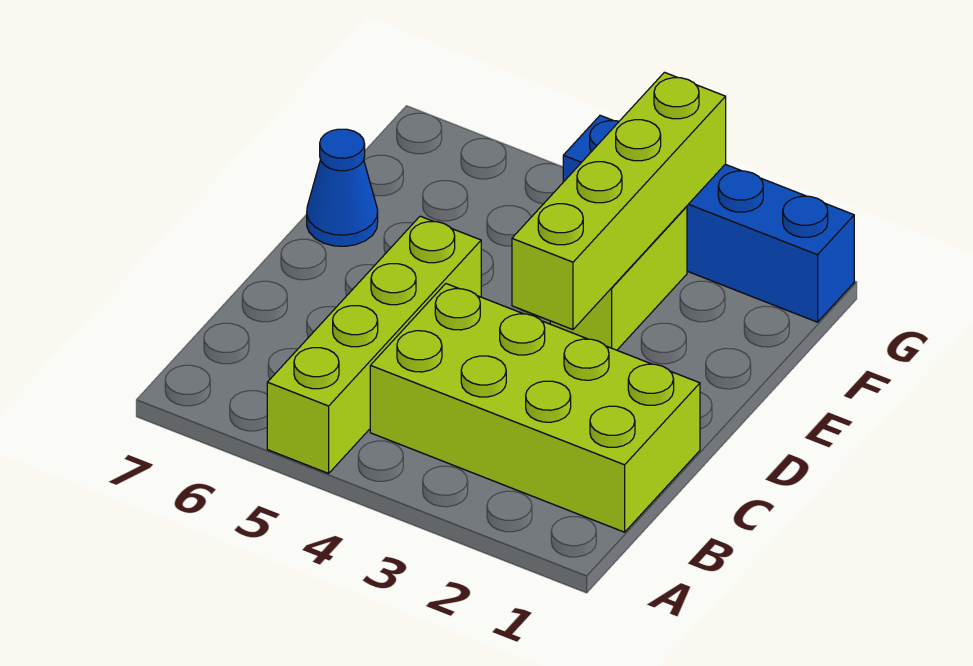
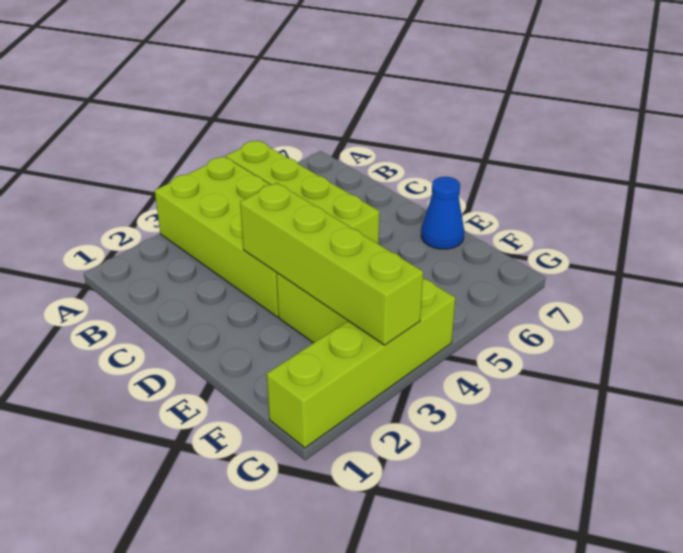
lime 2x4 brick [370,284,700,532] -> lime 2x4 brick turned to [155,157,279,317]
blue 1x4 brick [563,115,854,322] -> lime 1x4 brick [267,278,455,448]

